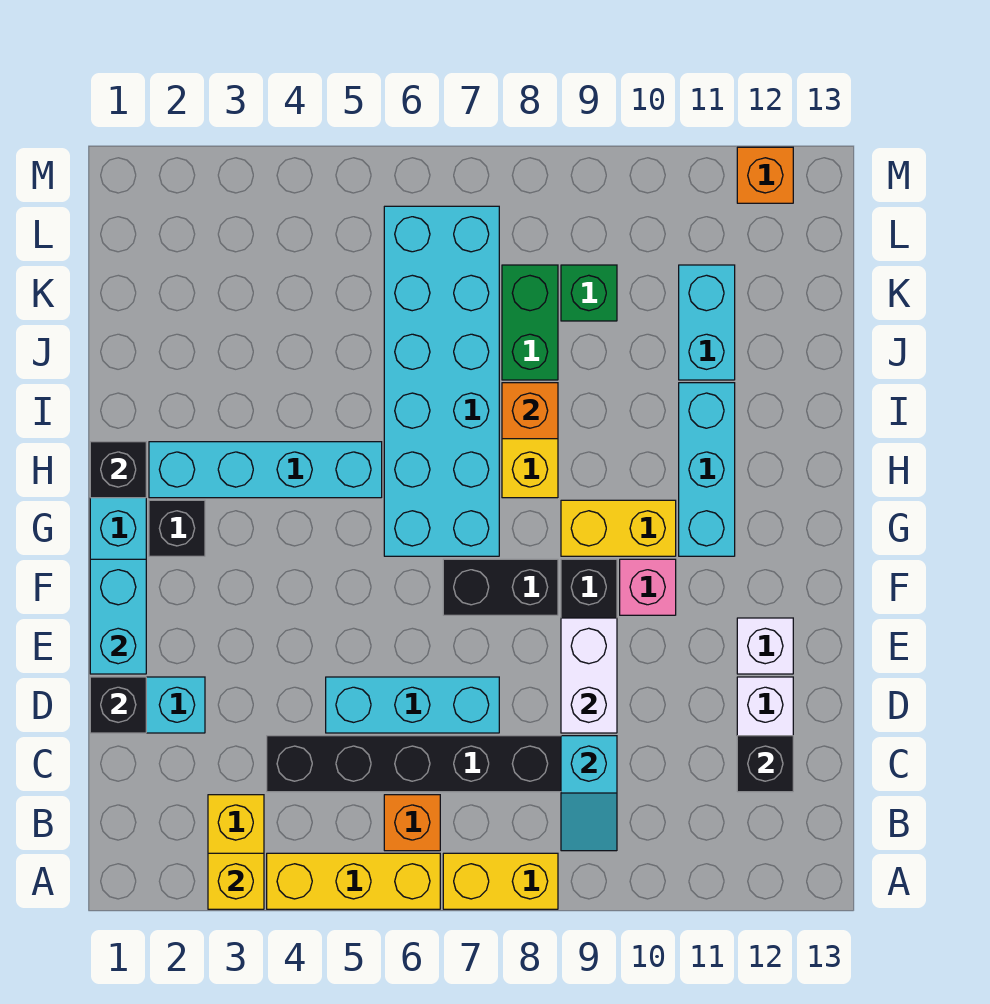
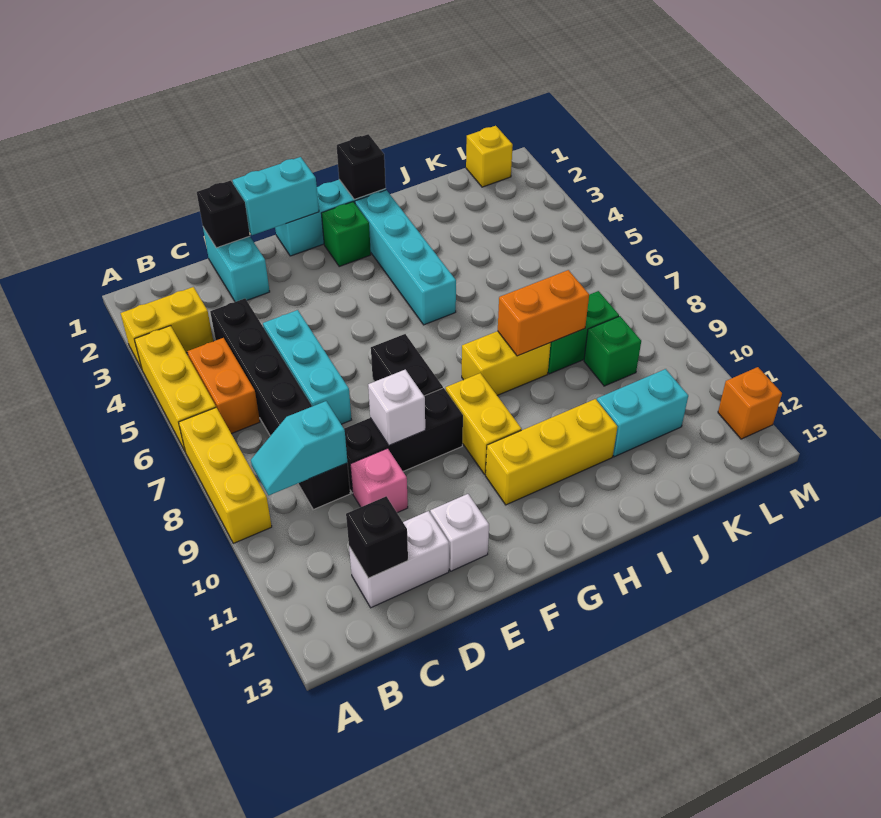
yellow 1x1 brick [208,853,264,909] -> yellow 1x1 brick moved to [466,126,513,187]
yellow 1x2 brick [443,853,558,909] -> yellow 1x3 brick [179,408,272,543]
orange 1x1 brick [384,795,440,851] -> orange 1x2 brick [187,338,260,434]
white 1x2 brick [561,618,617,733] -> white 1x1 brick [368,369,425,445]
pink 1x1 brick [620,559,676,615] -> pink 1x1 brick moved to [350,448,408,513]
black 1x1 brick [149,500,205,556] -> green 1x1 brick [321,202,371,266]
cyan 2x6 brick [384,206,499,556] -> none
cyan 1x3 brick [679,383,735,556] -> yellow 1x3 brick [486,399,617,505]
orange 1x1 brick [502,383,558,439] -> orange 1x2 brick [498,270,589,356]

